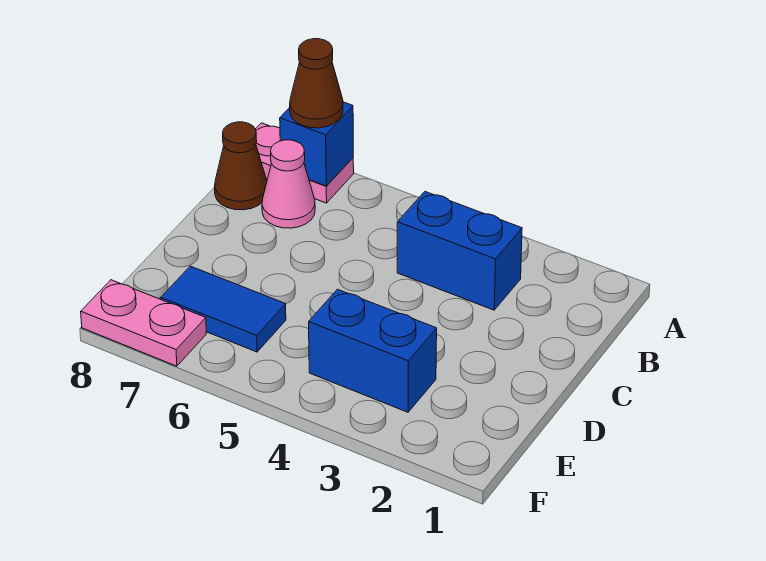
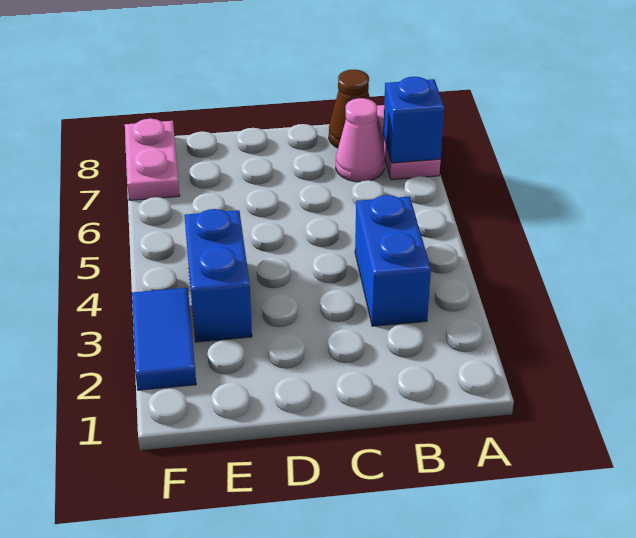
brown 1x1 cone [290,39,343,128] -> none
blue 1x2 tile [161,266,286,352] -> blue 1x2 tile moved to [132,288,196,390]

